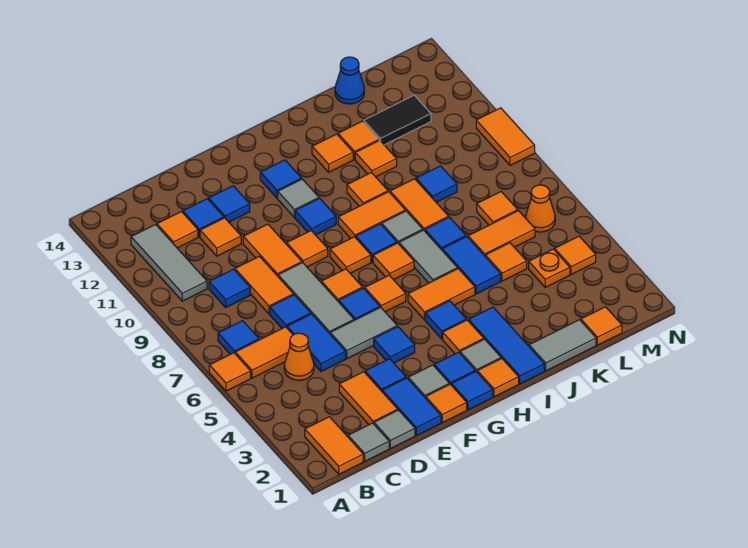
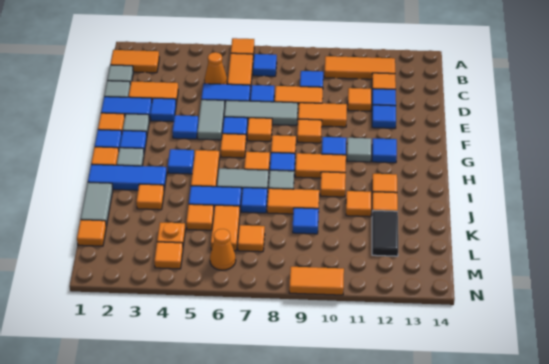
grey 1x3 tile [131,225,207,301] -> orange 1x3 tile [324,56,395,79]
orange 1x1 tile [443,320,484,354] -> orange 1x1 tile moved to [136,184,164,210]
orange 1x2 tile [338,192,405,238] -> orange 1x2 tile turned to [295,153,346,178]
blue 1x1 cone [335,57,364,104] -> none

